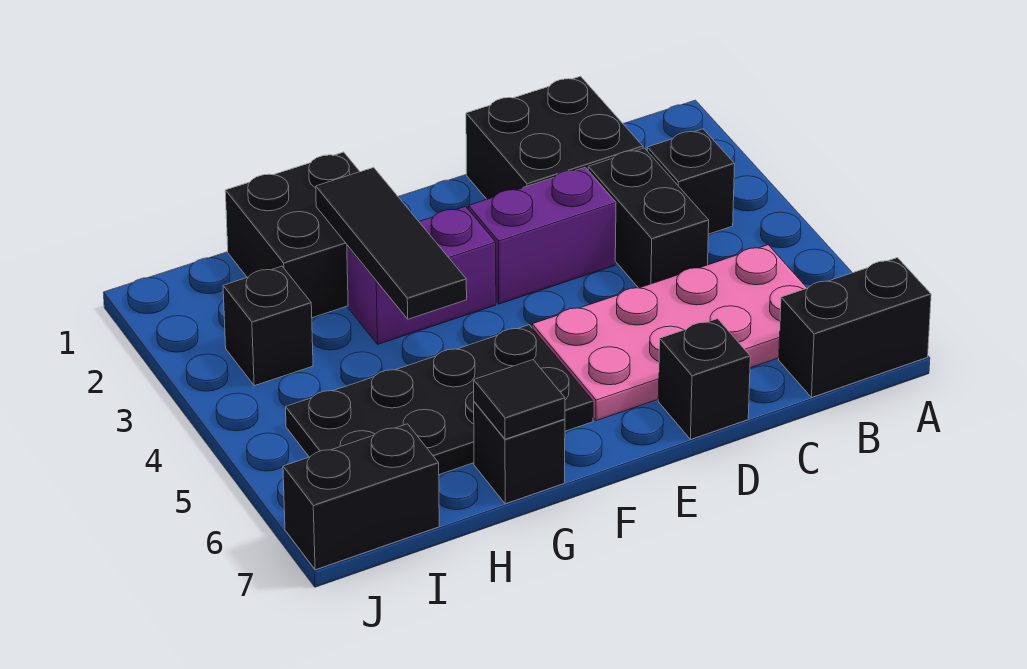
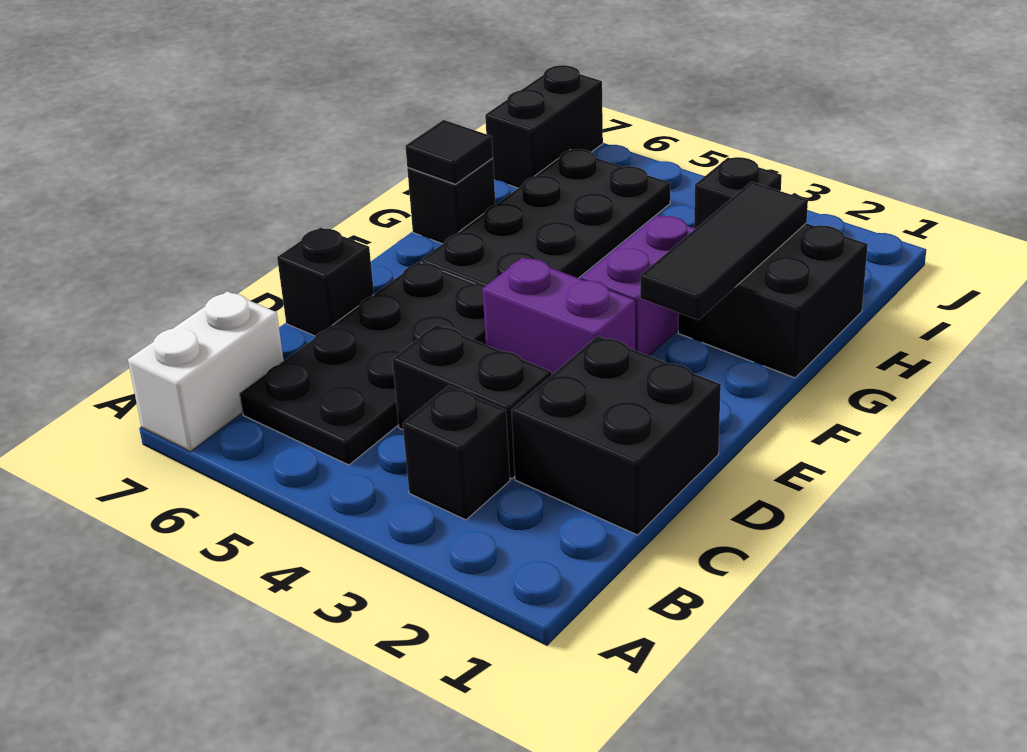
black 1x2 brick [779,258,931,397] -> white 1x2 brick [128,291,284,452]
pink 2x4 plate [532,245,807,421] -> black 2x4 plate [240,262,486,465]
purple 1x2 brick [469,167,616,304] -> purple 1x2 brick turned to [483,257,636,374]
black 1x3 tile [316,167,467,319] -> black 1x3 tile turned to [640,182,808,320]

